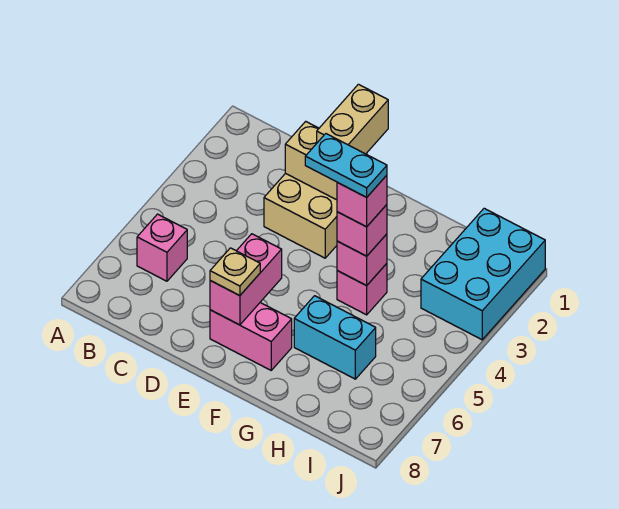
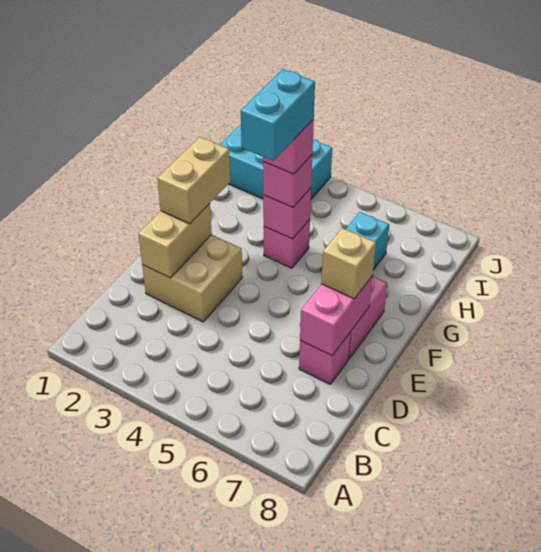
pink 1x1 brick [137,214,187,281] -> pink 1x1 brick moved to [299,332,351,384]
tan 1x2 brick [317,84,388,154] -> tan 1x2 brick turned to [157,137,230,224]
pink 1x2 brick [210,234,282,325] -> pink 1x2 brick turned to [300,276,373,355]
tan 1x1 plate [210,248,260,296] -> tan 1x1 brick [321,228,376,299]
cyan 1x2 plate [305,134,387,197] -> cyan 1x2 brick [241,69,315,161]

